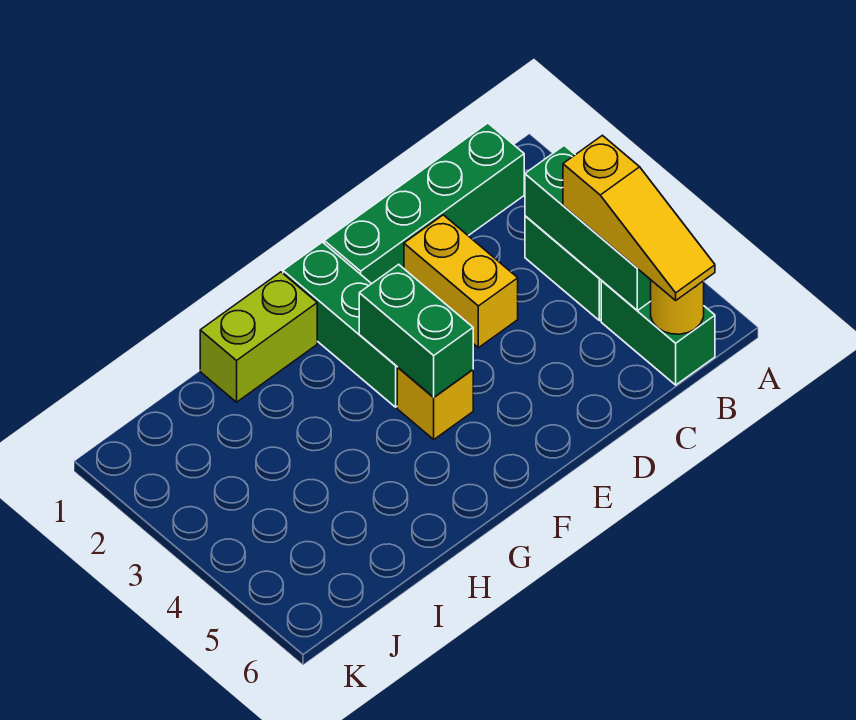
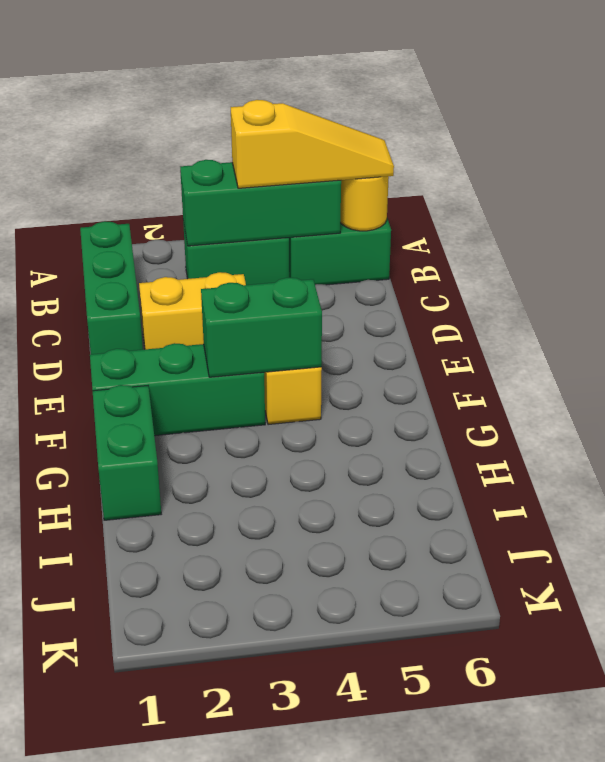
green 1x4 brick [324,123,524,284] -> green 1x3 brick [80,221,143,354]
lime 1x2 brick [200,272,317,402] -> green 1x2 brick [93,385,161,520]

